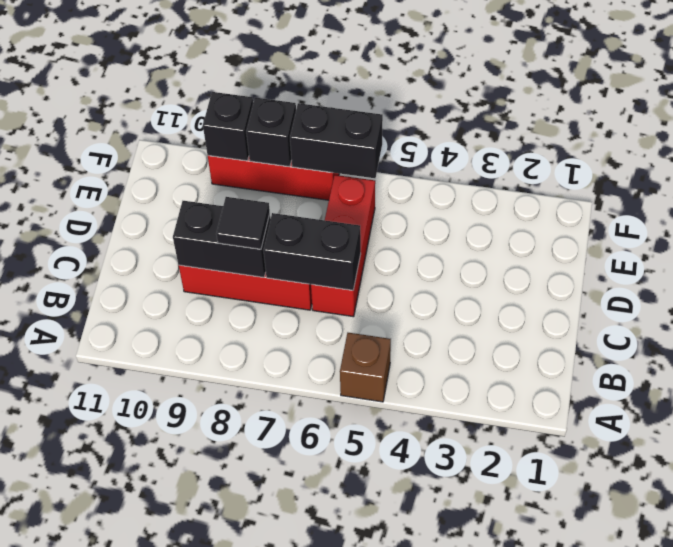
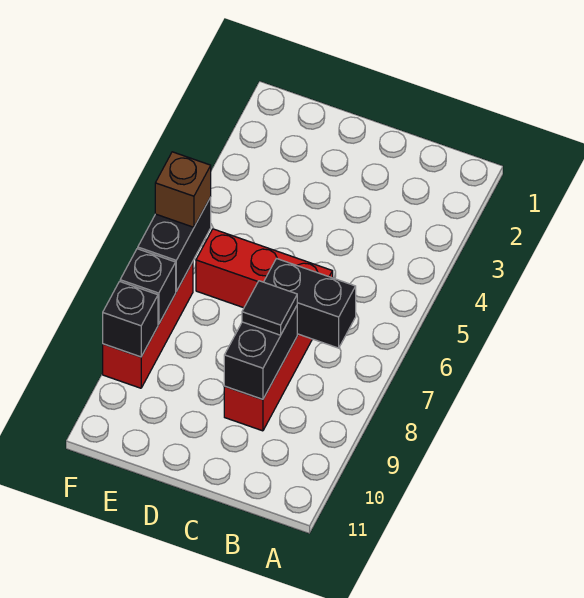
brown 1x1 brick [340,333,391,402] -> brown 1x1 brick moved to [155,152,211,227]
black 1x2 brick [263,213,361,290] -> black 1x2 brick turned to [264,259,356,348]

